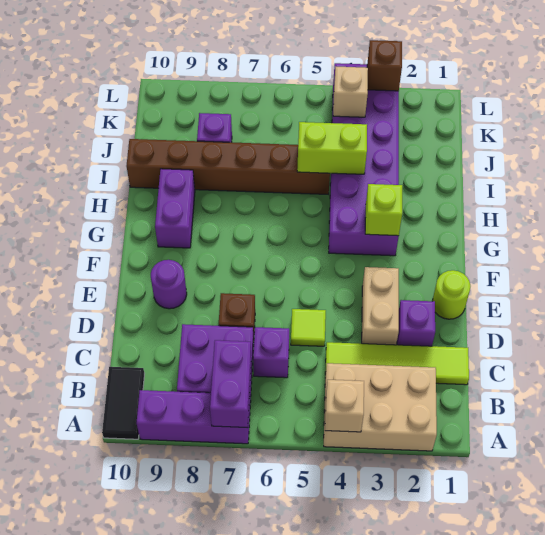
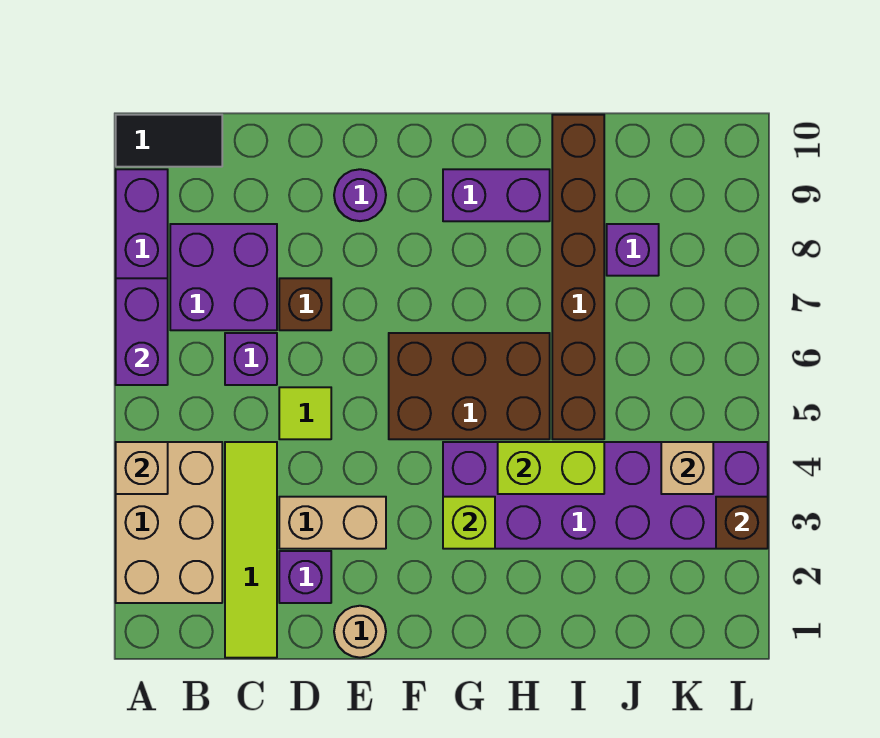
purple 1x2 brick [210,340,251,428] -> purple 1x2 brick turned to [116,278,168,385]
lime 1x1 round brick [433,270,470,319] -> tan 1x1 round brick [334,606,386,658]
none -> brown 2x3 brick [389,333,550,439]
lime 1x2 brick [297,122,367,174] -> lime 1x2 brick turned to [498,442,604,494]

